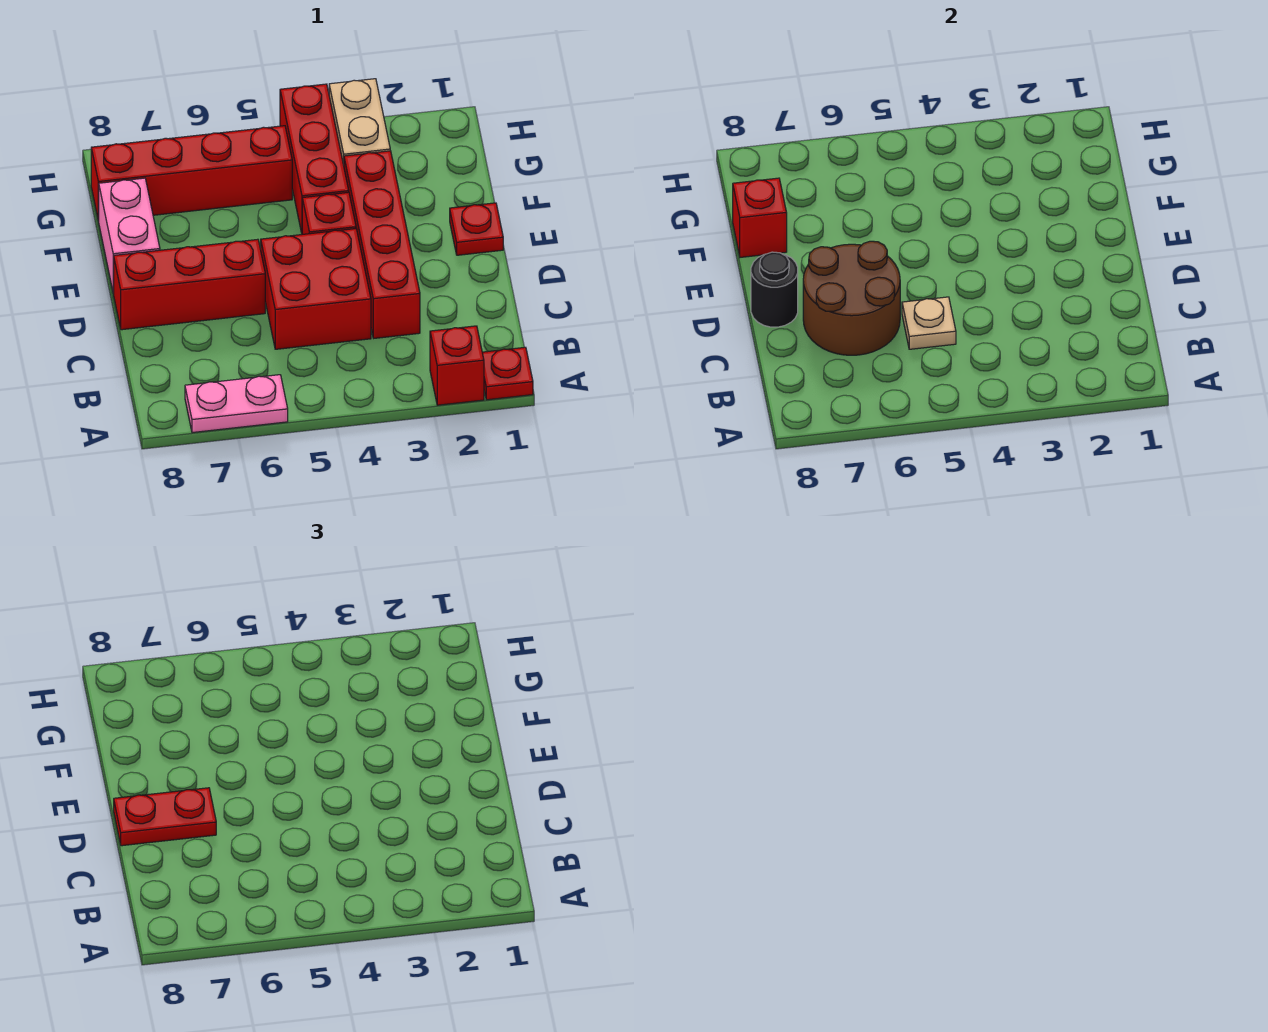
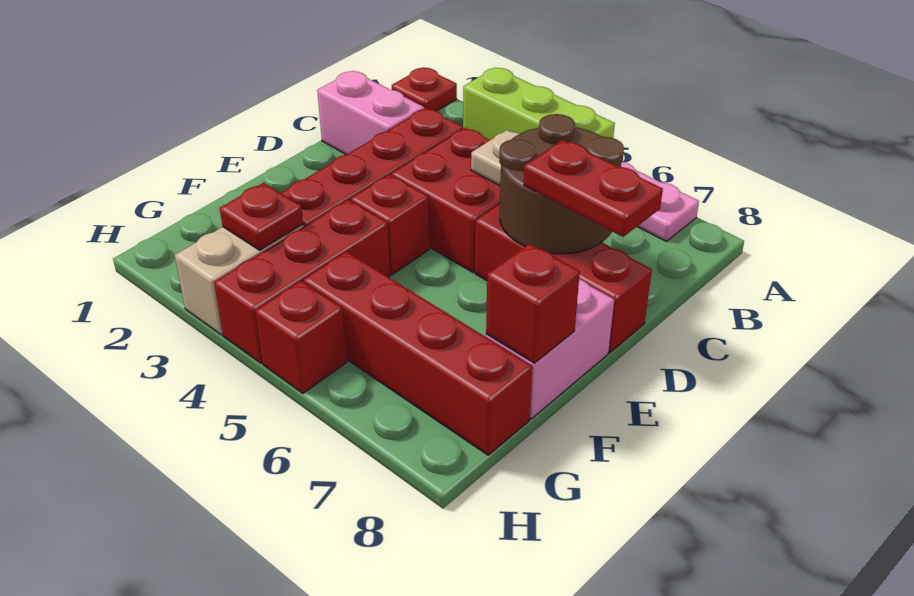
red 1x1 brick [430,326,484,405] -> red 1x1 brick moved to [255,281,347,393]
none -> lime 1x3 brick [463,68,615,140]
none -> pink 1x2 brick [317,71,424,154]
black 1x1 round brick [751,252,798,327] -> none
red 1x1 plate [450,203,503,255] -> red 1x1 plate moved to [220,183,303,250]

